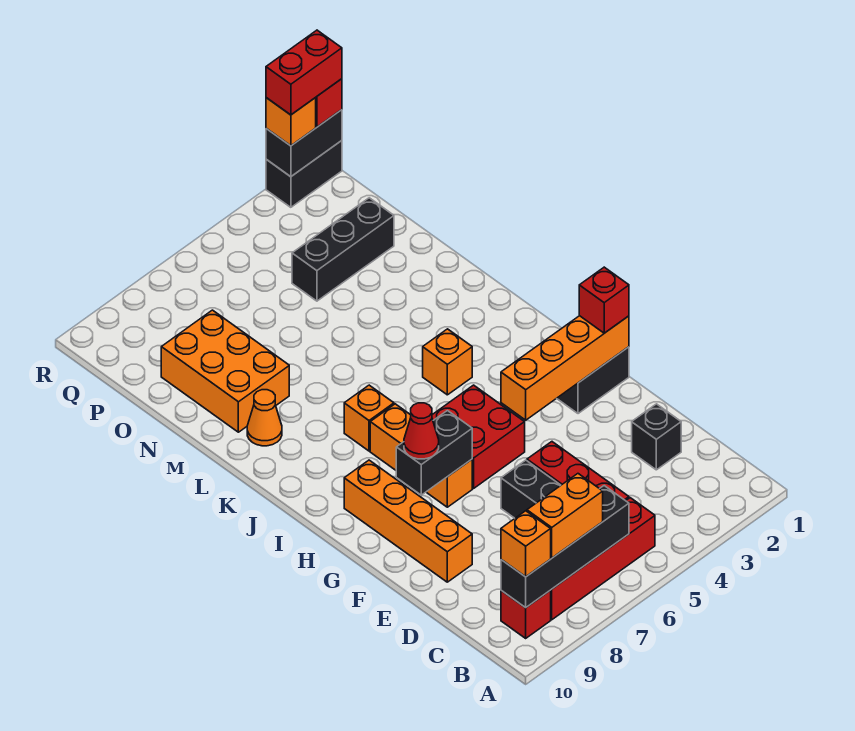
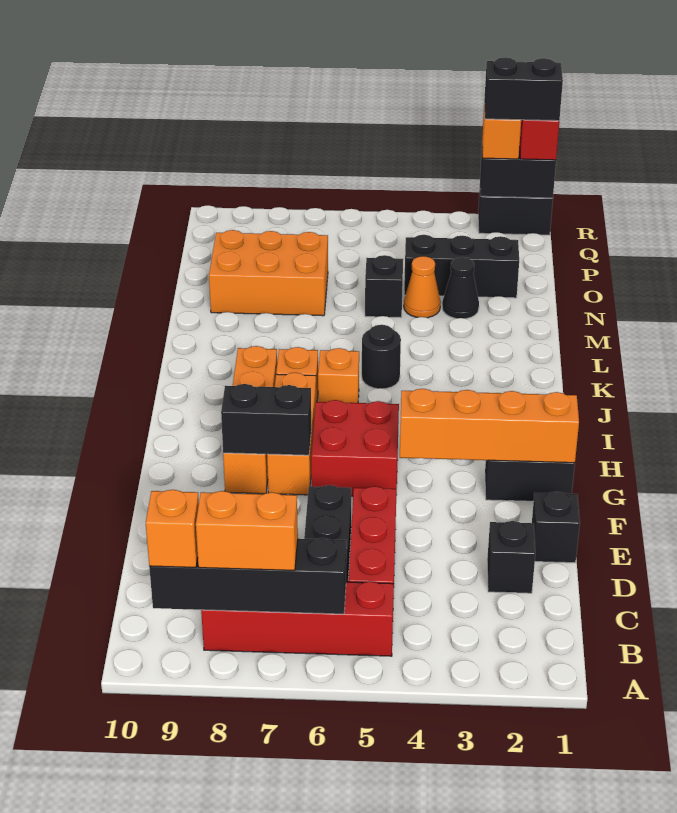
red 1x1 brick [501,591,551,638] -> none
none -> black 1x1 brick [532,492,580,563]
orange 1x4 brick [344,460,472,582] -> orange 1x4 brick moved to [223,346,277,494]
red 1x1 brick [579,267,629,333] -> none
red 1x1 cone [404,403,439,459] -> none
orange 1x1 brick [423,329,472,395] -> orange 1x1 brick moved to [318,348,359,403]
none -> black 1x1 round brick [362,325,401,389]
orange 1x1 cone [247,390,282,446] -> orange 1x1 cone moved to [404,256,441,318]
orange 2x3 brick [161,310,289,432] -> orange 2x3 brick turned to [209,230,328,316]
none -> black 1x1 cone [442,257,479,319]
none -> black 1x1 brick [365,255,403,318]
red 1x2 brick [266,30,342,115] -> black 1x2 brick [484,57,563,121]

